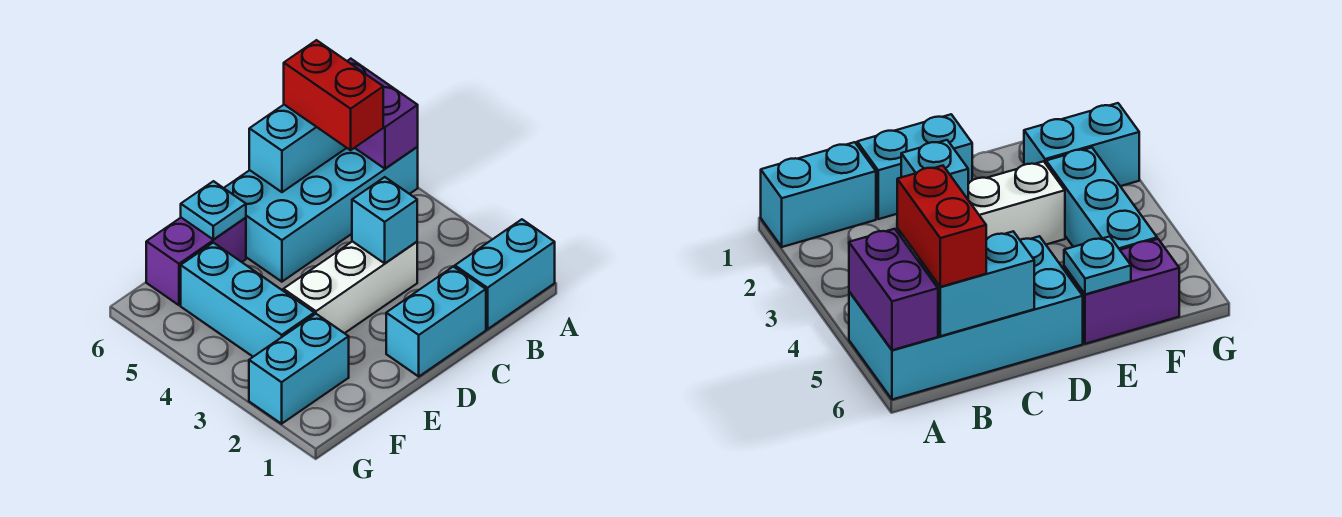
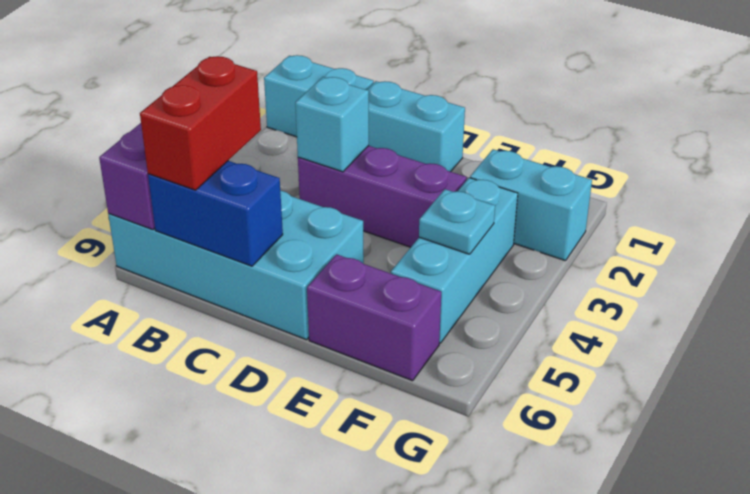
cyan 1x2 brick [249,105,346,192] -> blue 1x2 brick [148,161,283,266]
white 1x3 brick [283,241,417,333] -> purple 1x3 brick [298,146,467,247]
cyan 1x1 plate [181,181,246,239] -> cyan 1x1 plate moved to [419,189,495,254]

